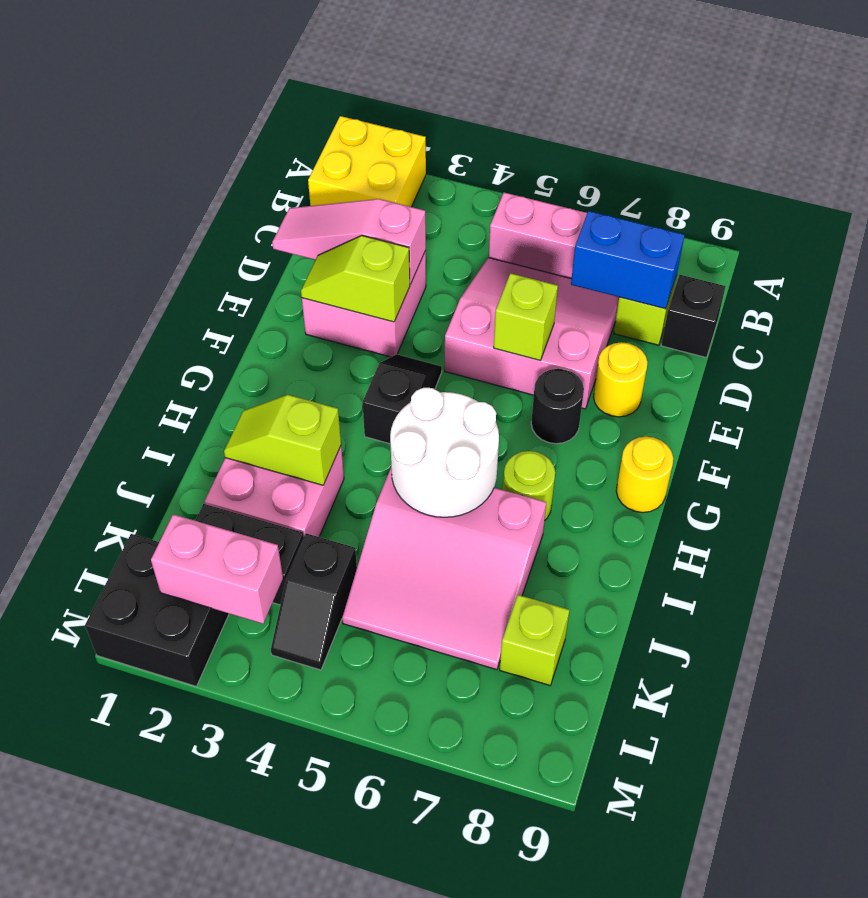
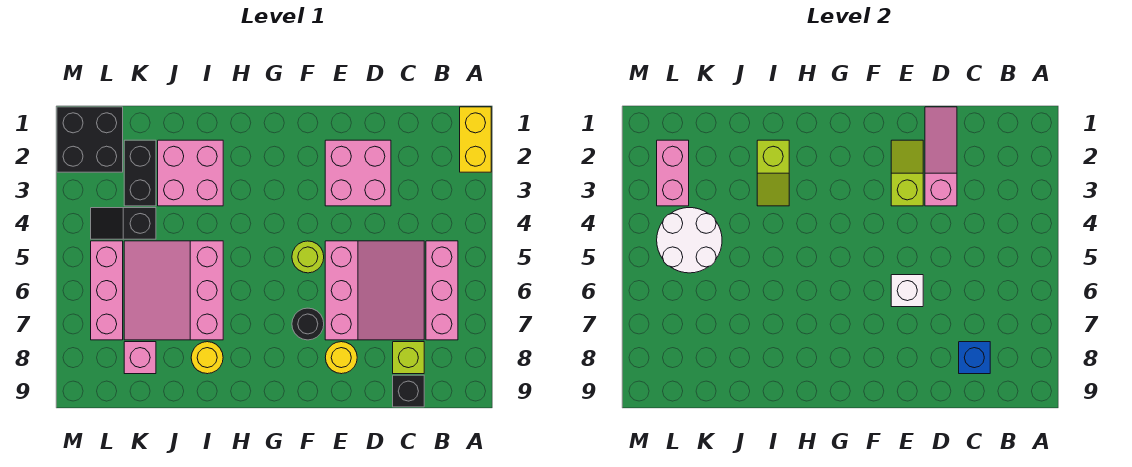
yellow 2x2 brick [308,116,426,207] -> yellow 1x2 brick [460,107,491,172]
blue 1x2 brick [571,211,684,309] -> blue 1x1 brick [959,342,990,374]
lime 1x1 brick [494,273,558,360] -> white 1x1 brick [891,275,923,307]
black 1x2 slope [362,354,442,444] -> none
yellow 1x1 round brick [616,437,673,513] -> yellow 1x1 round brick moved to [191,342,223,374]
white 2x2 round brick [390,388,499,517] -> white 2x2 round brick moved to [657,208,722,273]
lime 1x1 round brick [503,451,555,520] -> lime 1x1 round brick moved to [292,241,324,273]
lime 1x2 slope [224,395,341,485] -> lime 1x2 slope turned to [757,140,789,206]
lime 1x1 brick [500,595,569,685] -> pink 1x1 brick [124,342,156,374]
none -> pink 1x3 brick [91,241,123,340]

